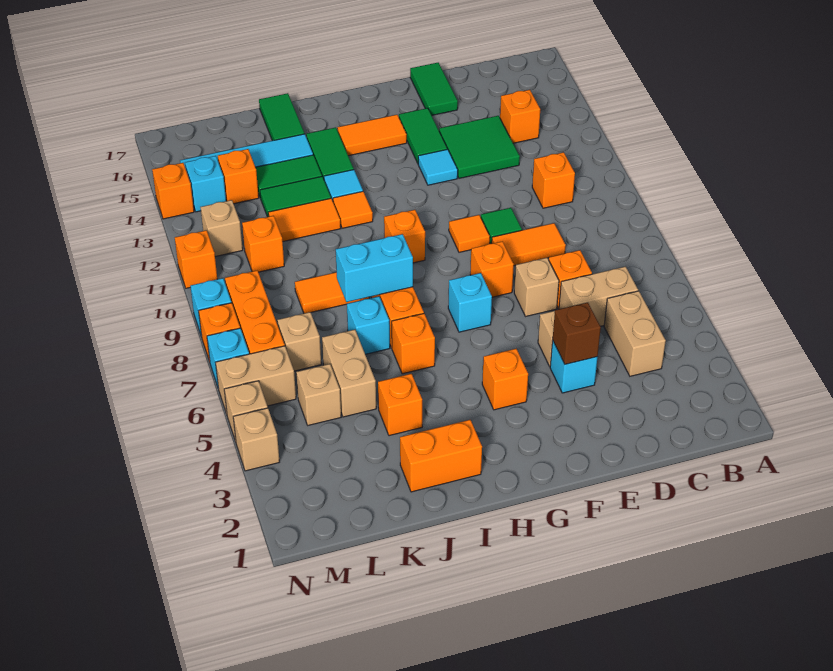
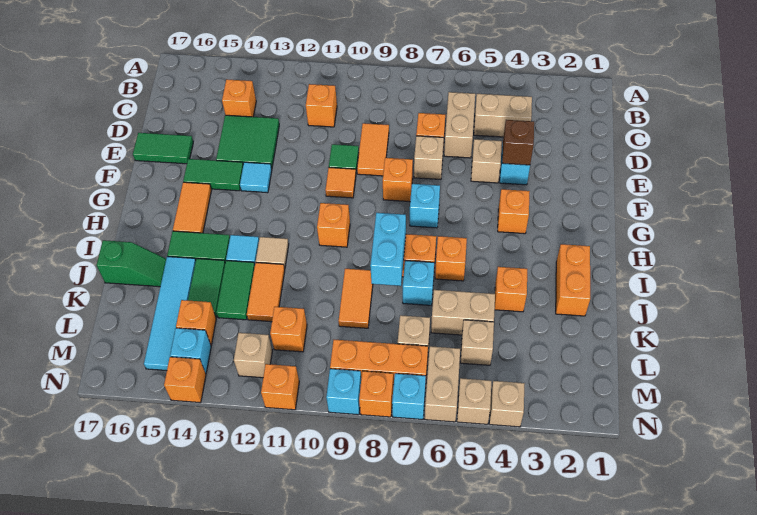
orange 1x1 tile [333,191,373,228] -> tan 1x1 tile [256,237,289,268]
green 1x2 tile [259,93,304,141] -> green 1x2 slope [97,240,166,287]

